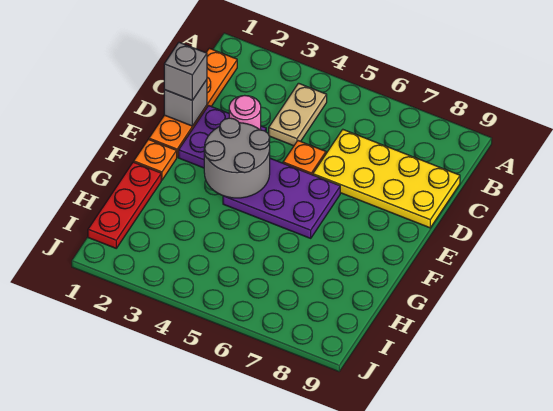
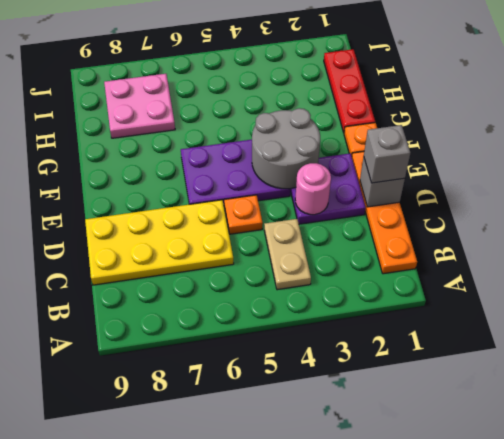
none -> pink 2x2 plate [104,74,175,138]

